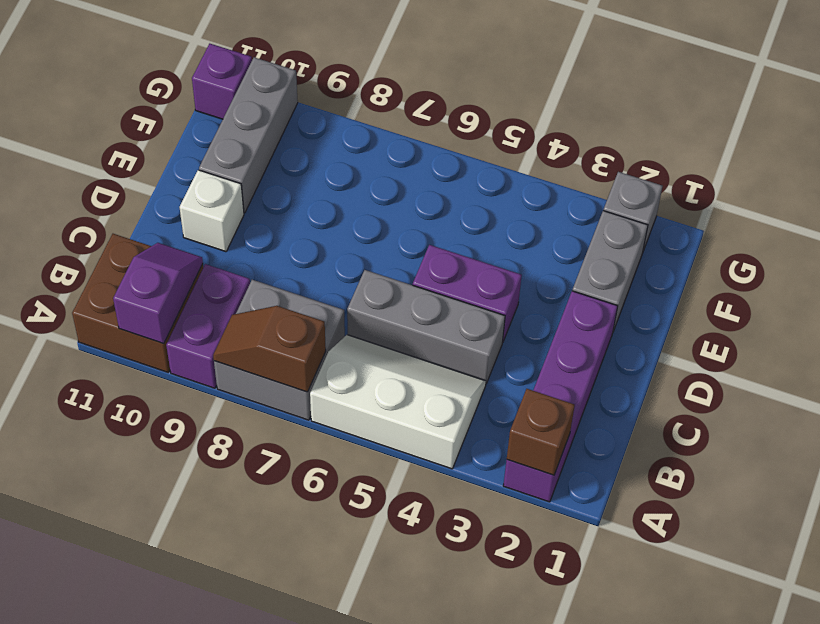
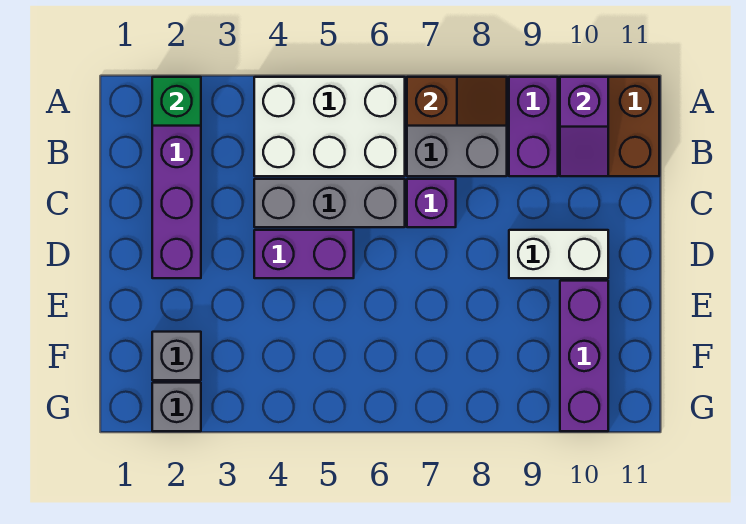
brown 1x1 brick [507,389,575,475] -> green 1x1 brick [152,77,201,126]
white 2x3 slope [310,335,486,469] -> white 2x3 brick [254,77,405,176]
white 1x1 brick [180,170,244,252] -> white 1x2 brick [509,230,608,278]
grey 1x2 brick [572,211,648,331] -> grey 1x1 brick [152,332,201,380]
grey 1x3 brick [199,57,298,213] -> purple 1x3 brick [560,281,608,431]
purple 1x1 brick [192,44,252,119] -> purple 1x1 brick moved to [407,179,456,227]

